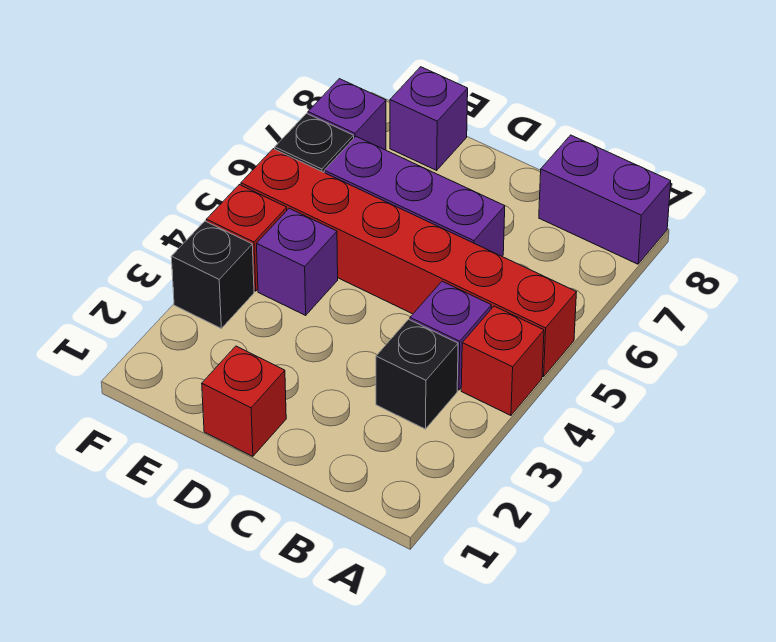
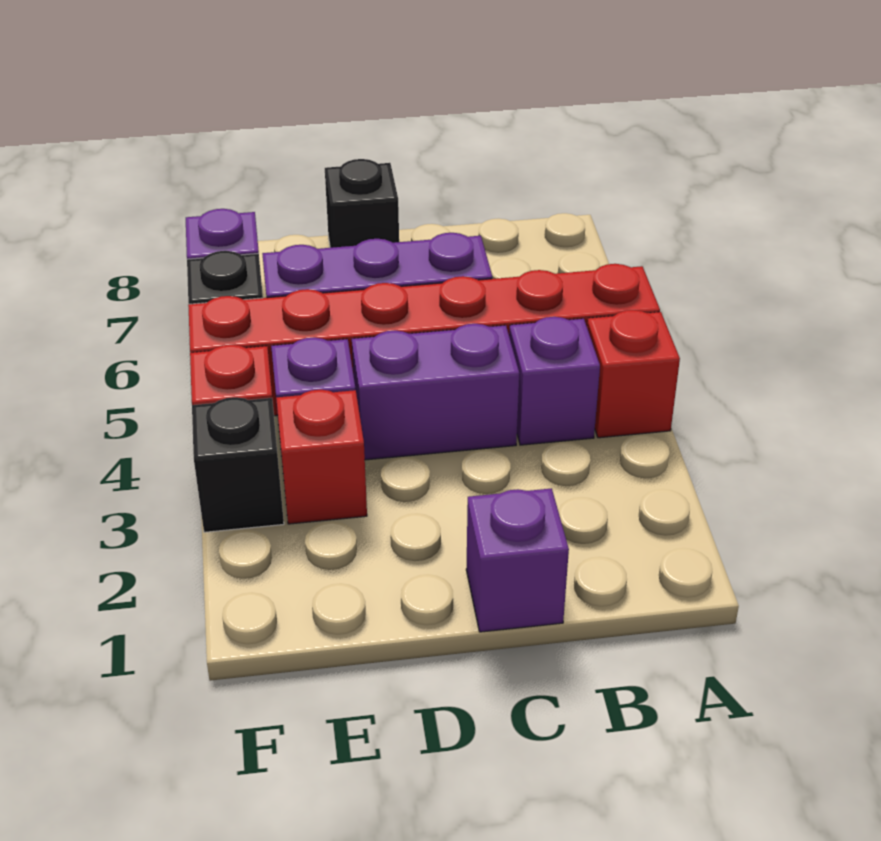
purple 1x2 brick [539,135,671,264] -> purple 1x2 brick moved to [352,324,519,460]
black 1x1 brick [376,319,458,429] -> black 1x1 brick moved to [325,159,399,248]
red 1x1 brick [202,346,286,456] -> red 1x1 brick moved to [276,390,367,524]
purple 1x1 brick [390,67,468,170] -> purple 1x1 brick moved to [466,488,569,632]

